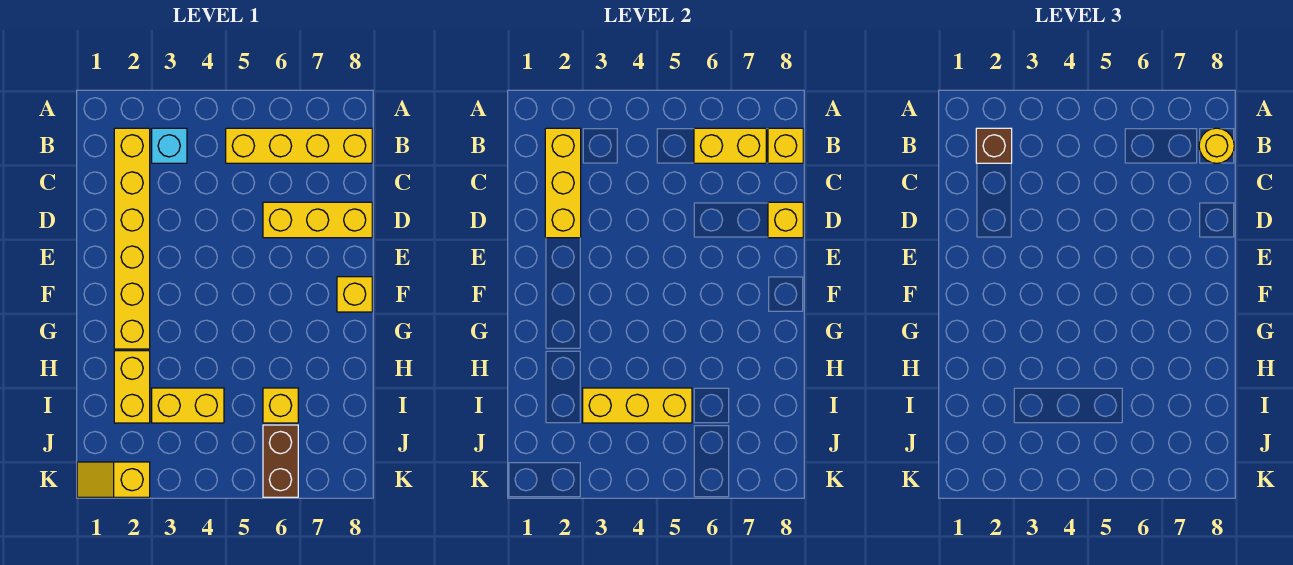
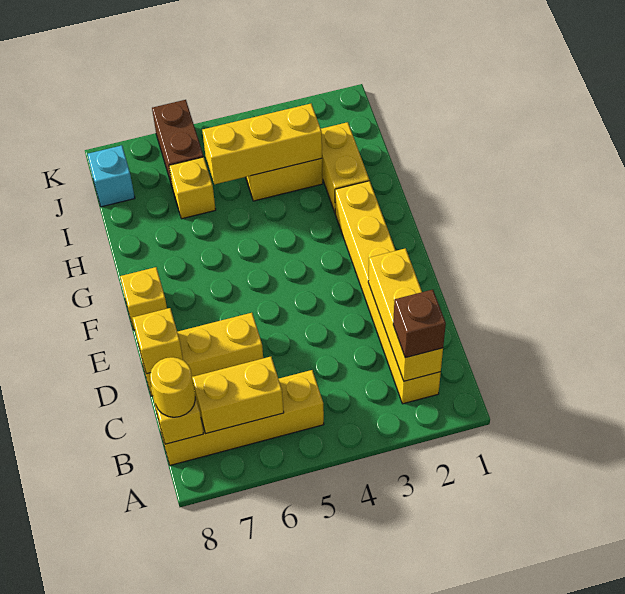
cyan 1x1 brick [152,128,187,163] -> cyan 1x1 brick moved to [88,145,135,207]
yellow 1x2 slope [77,462,150,497] -> none

